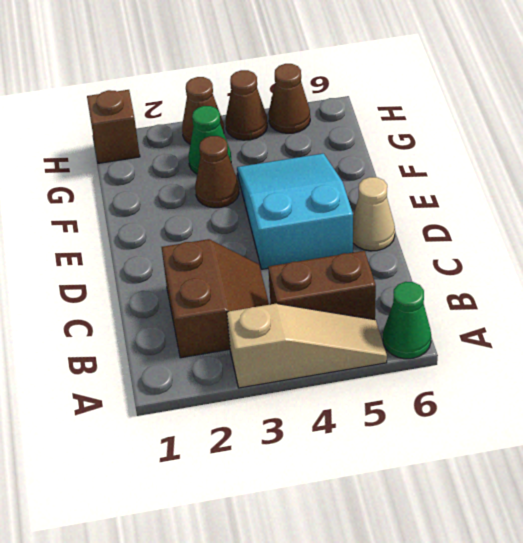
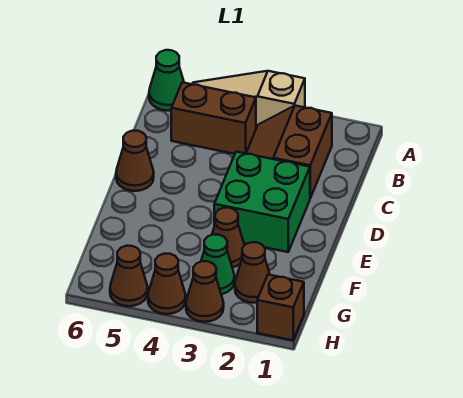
none -> green 2x2 brick [214,152,310,252]
cyan 2x3 slope [237,153,353,269] -> none
tan 1x1 cone [353,177,395,251] -> brown 1x1 cone [116,131,154,191]
none -> brown 1x1 cone [235,242,270,303]

